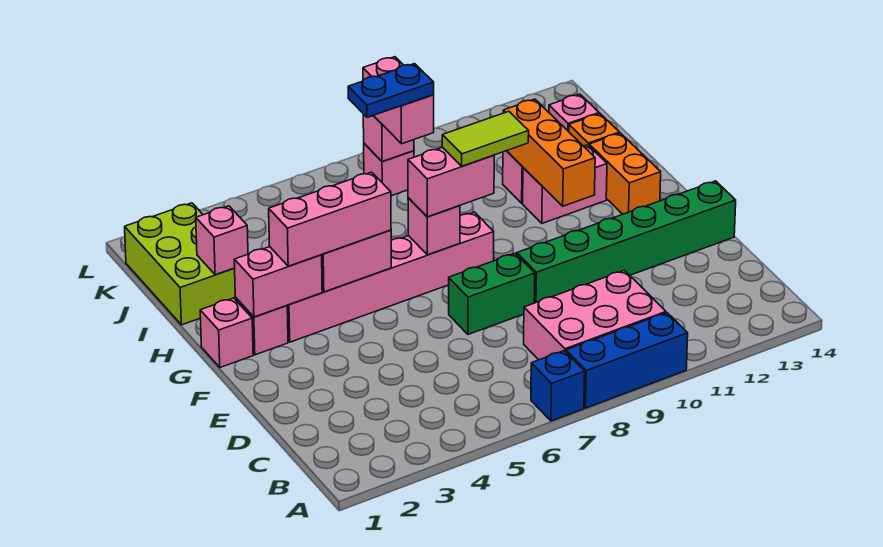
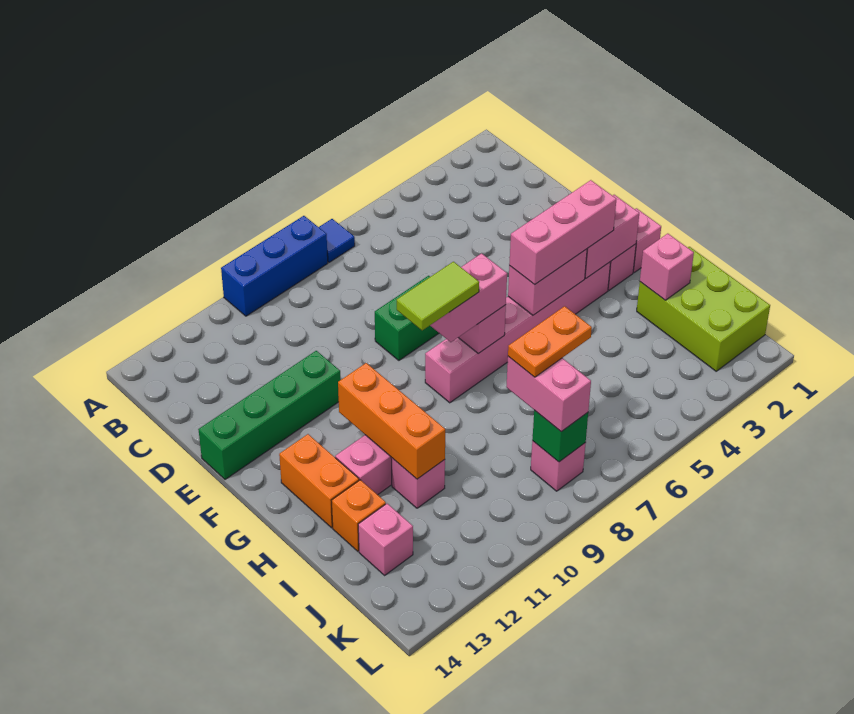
blue 1x1 brick [531,351,585,421] -> blue 1x1 tile [319,219,355,262]
pink 2x3 brick [524,270,666,360] -> none
green 1x6 brick [517,181,736,303] -> green 1x4 brick [198,351,341,479]
blue 1x2 plate [348,64,434,117] -> orange 1x2 plate [508,306,592,377]
pink 1x1 brick [363,114,414,162] -> green 1x1 brick [532,410,588,462]

